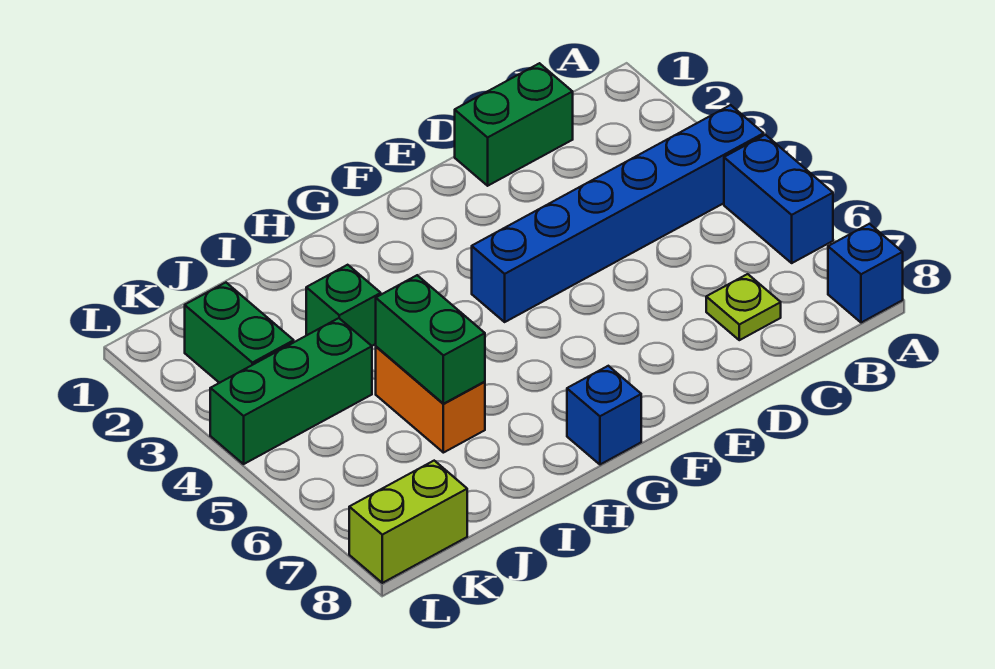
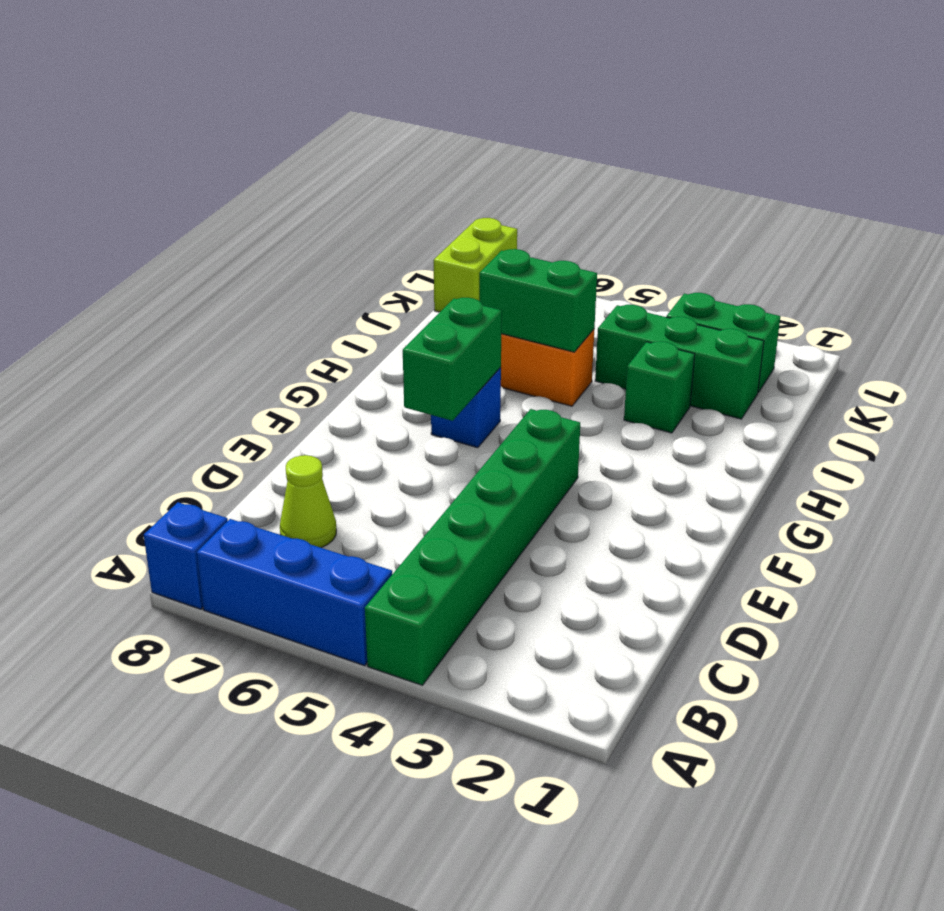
blue 1x6 brick [472,105,764,322] -> green 1x6 brick [365,409,580,685]
blue 1x2 brick [724,135,833,263] -> blue 1x3 brick [197,519,392,666]
green 1x2 brick [455,63,573,186] -> green 1x2 brick moved to [403,298,502,421]
lime 1x1 plate [706,274,781,340] -> lime 1x1 cone [280,455,336,548]
blue 1x1 brick [567,366,641,465] -> blue 1x1 brick moved to [431,367,501,448]
green 1x3 brick [210,318,372,464] -> green 1x3 brick turned to [595,305,764,419]

